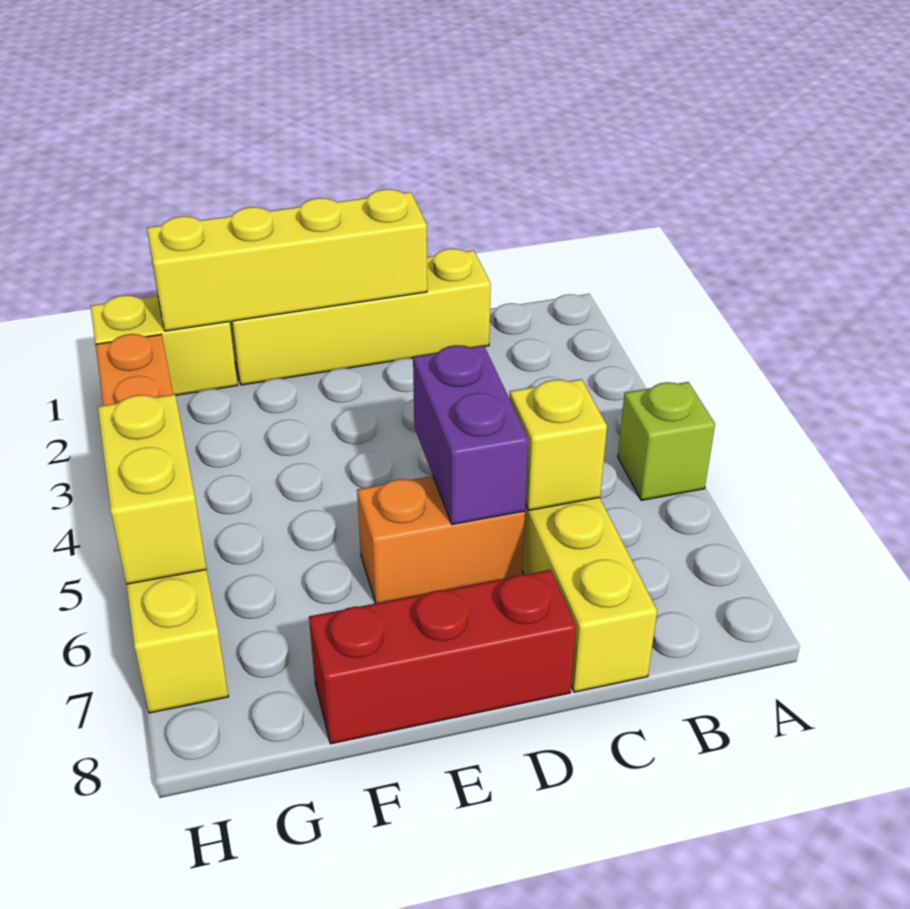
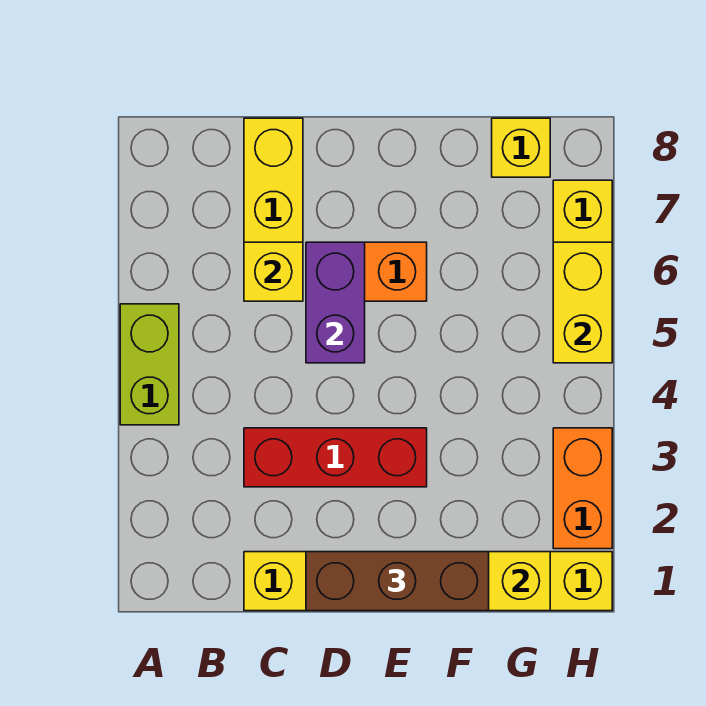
lime 1x1 brick [618,382,715,500] -> lime 1x2 brick [120,304,179,425]
none -> brown 1x3 brick [306,552,489,611]
red 1x3 brick [309,570,576,744] -> red 1x3 brick moved to [244,428,427,487]
none -> yellow 1x1 brick [492,118,550,177]

